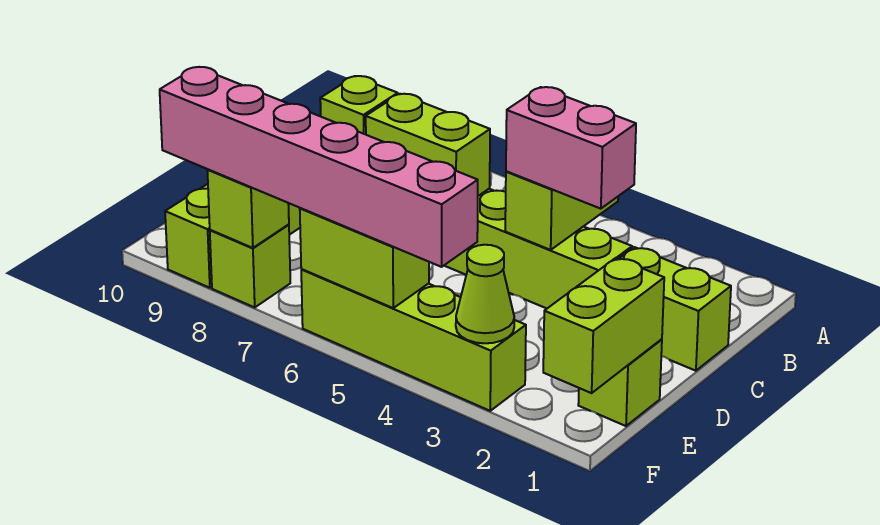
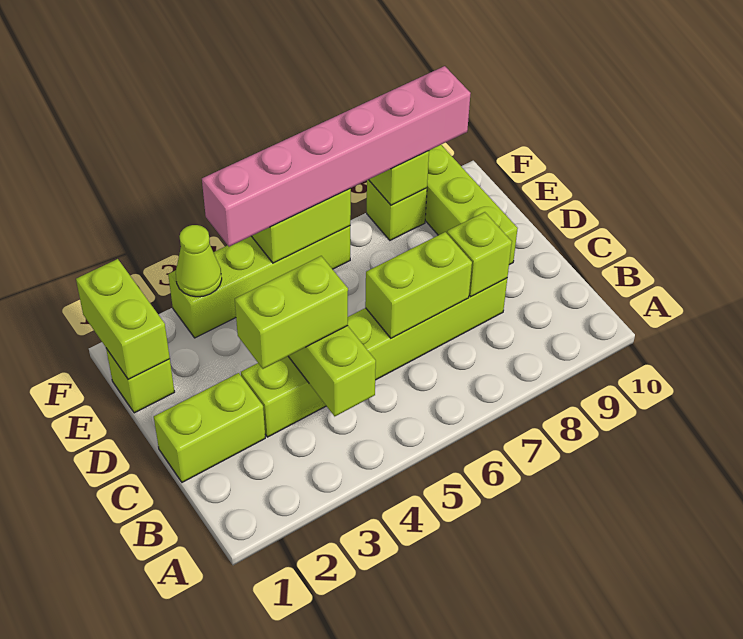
pink 1x2 brick [506,87,636,209] -> lime 1x2 brick [235,256,348,369]

